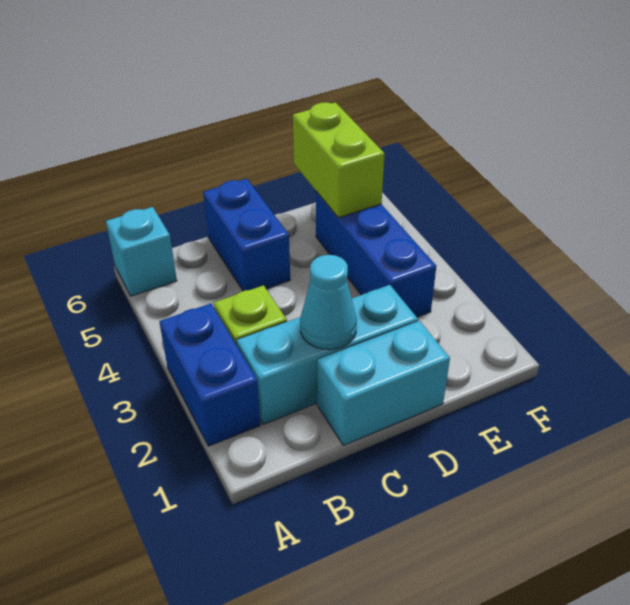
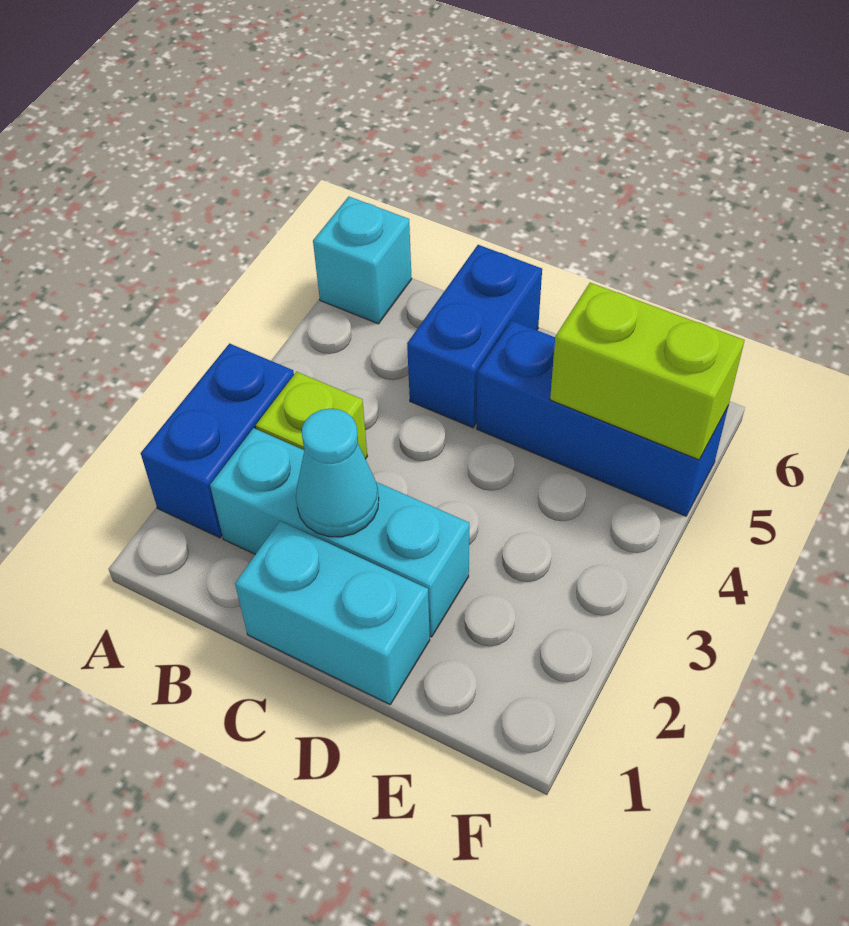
blue 1x3 brick [316,191,436,317] -> blue 1x3 brick turned to [477,321,728,516]
lime 1x2 brick [293,102,385,218] -> lime 1x2 brick turned to [550,283,745,460]

